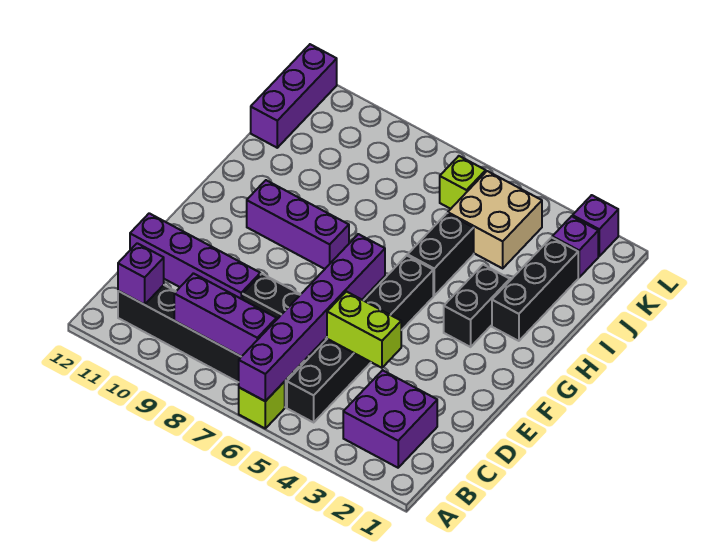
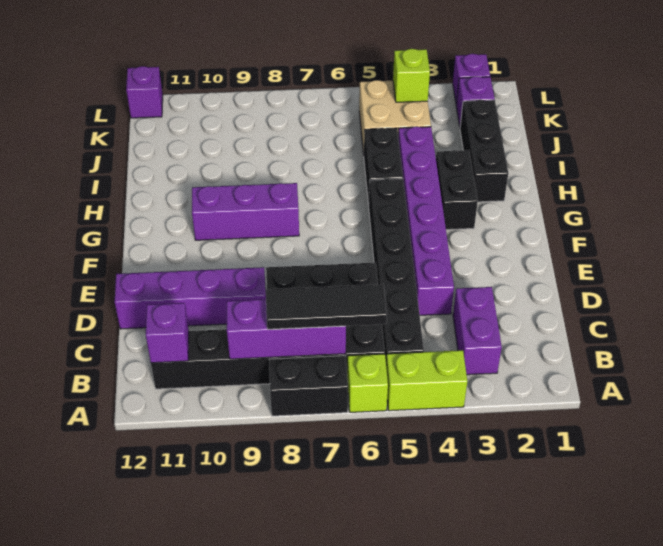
purple 1x6 brick [239,234,385,401] -> purple 1x6 brick moved to [398,127,454,315]
none -> black 1x2 brick [269,356,348,416]
purple 2x2 brick [343,370,437,468] -> purple 1x2 brick [453,287,502,375]
none -> black 1x3 tile [266,284,387,329]
lime 1x2 brick [327,291,401,368] -> lime 1x2 brick moved to [386,350,467,411]
purple 1x3 brick [251,44,337,148] -> purple 1x1 brick [126,66,163,118]
lime 1x1 brick [440,156,486,209] -> lime 1x1 brick moved to [393,49,430,102]

